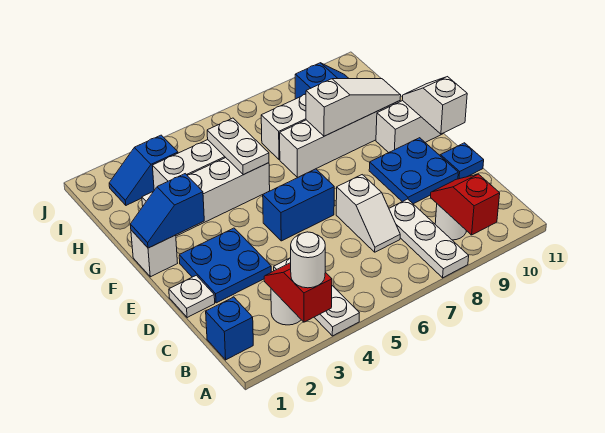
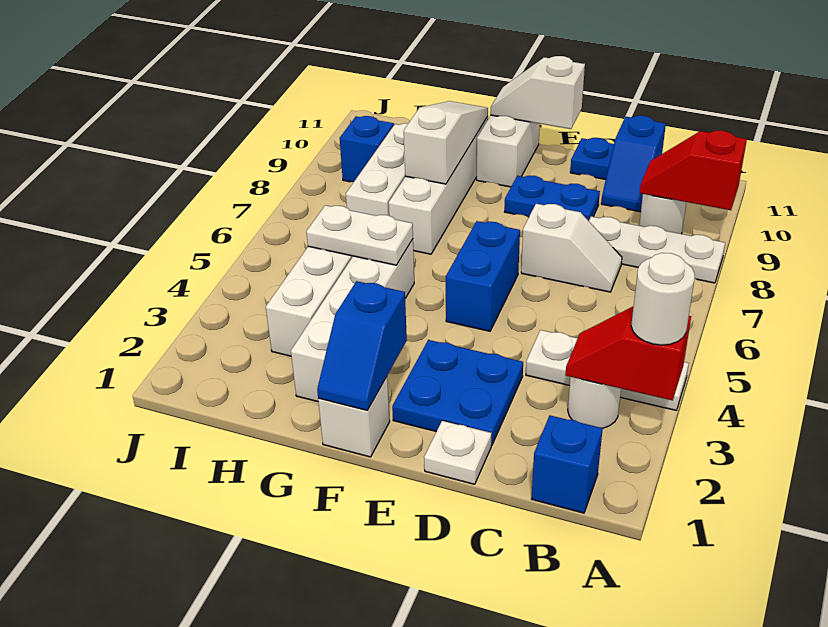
blue 2x2 plate [369,138,458,204] -> blue 1x2 plate [505,176,600,221]
blue 1x2 slope [109,135,178,205] -> blue 1x2 slope moved to [601,116,666,212]

